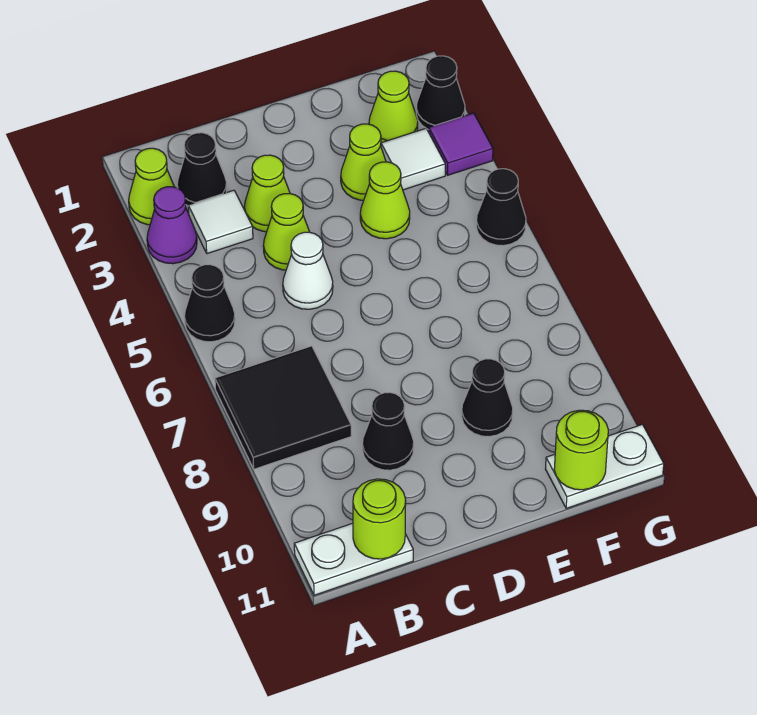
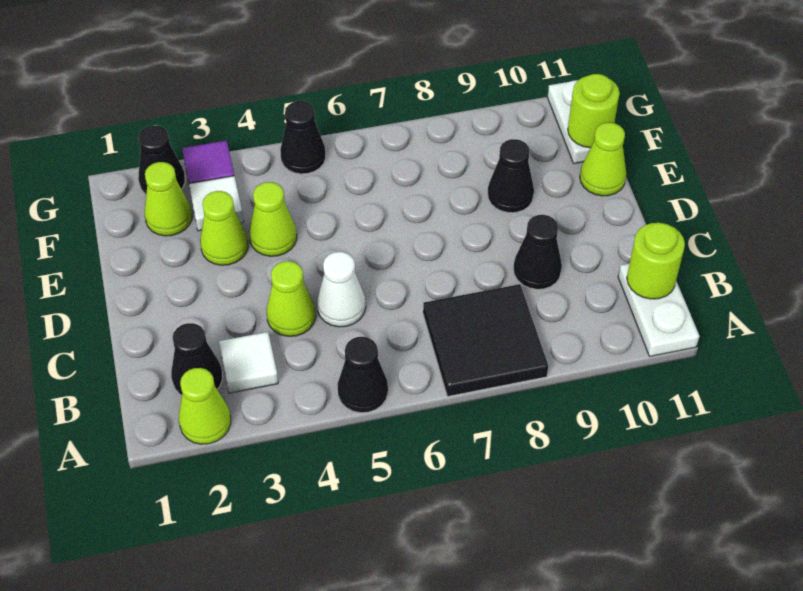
purple 1x1 cone [147,187,197,264] -> none
lime 1x1 cone [244,155,290,232] -> lime 1x1 cone moved to [580,123,626,196]

